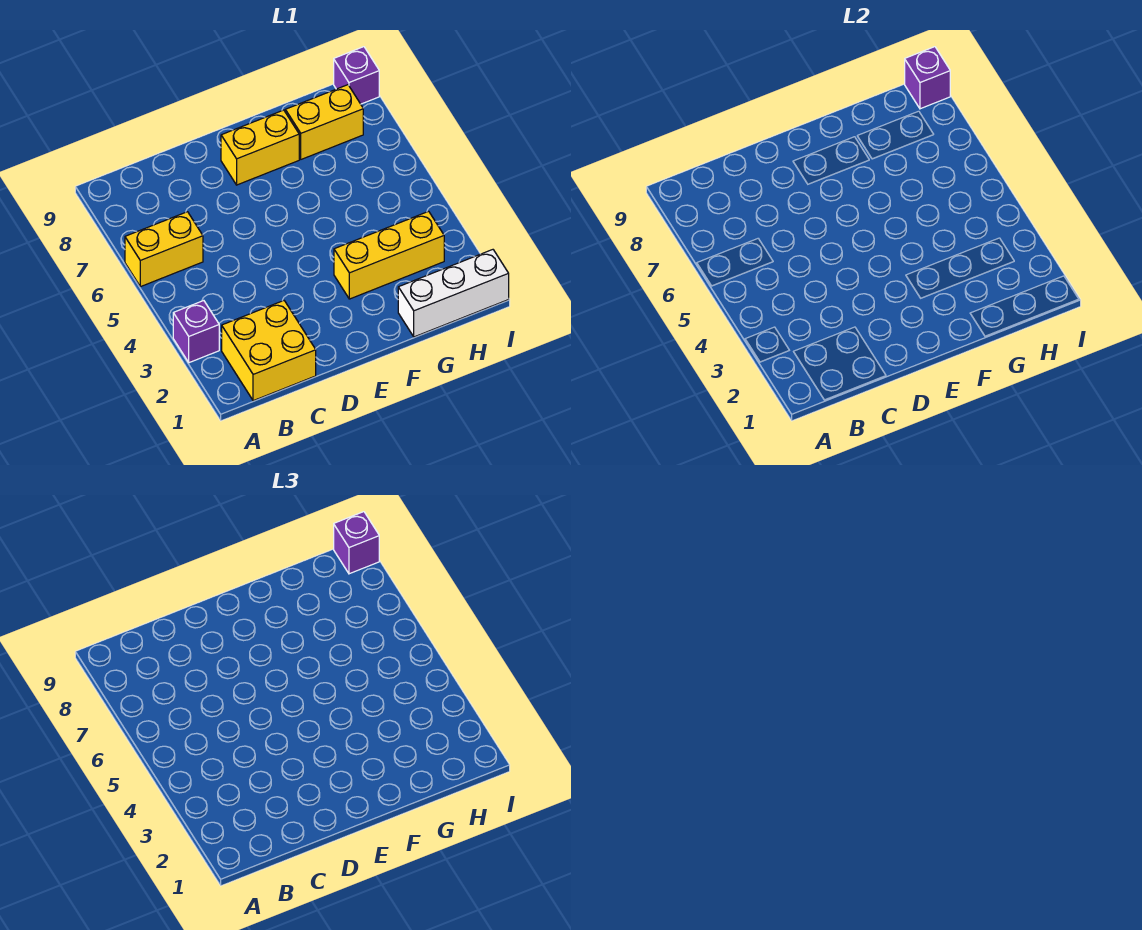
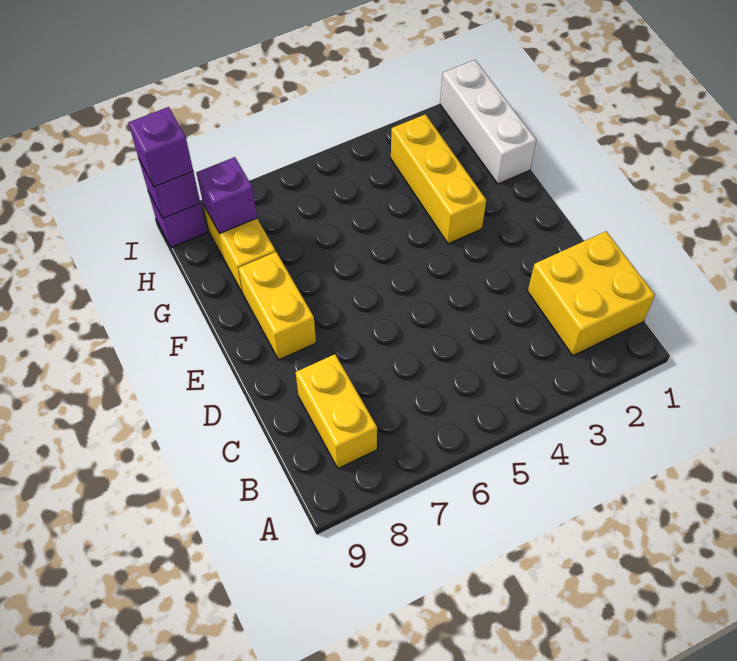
purple 1x1 brick [173,301,219,363] -> purple 1x1 brick moved to [196,157,257,233]
yellow 1x2 brick [125,212,203,287] -> yellow 1x2 brick moved to [296,354,377,468]

